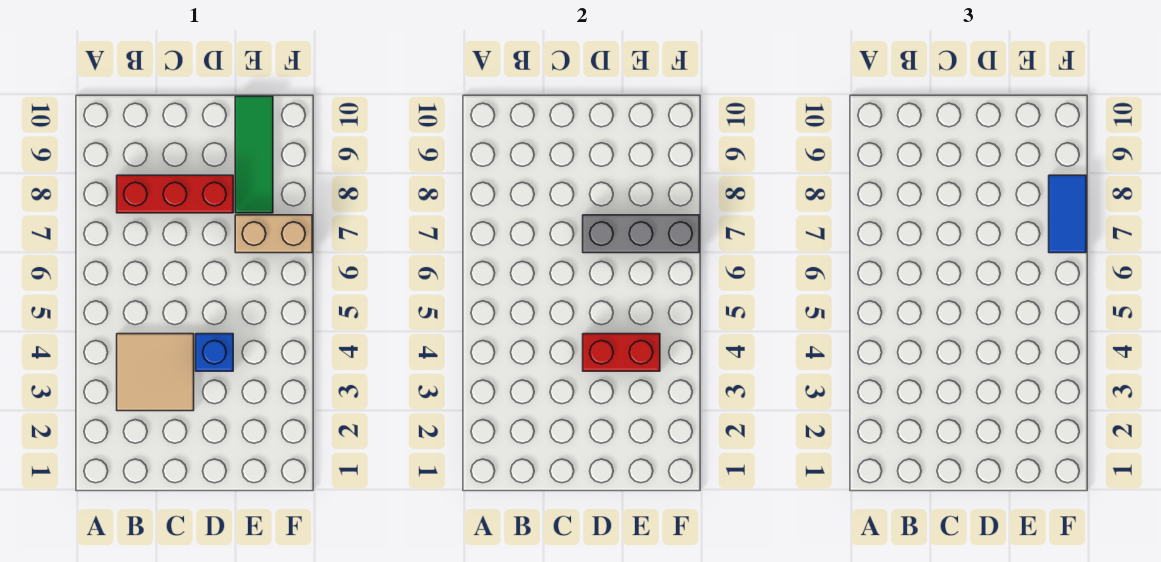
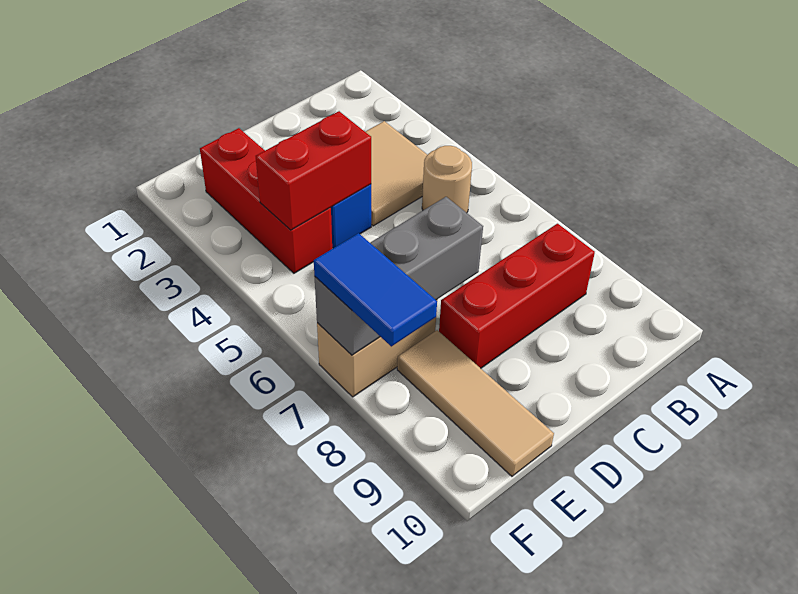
none -> tan 1x1 round brick [422,146,472,213]
none -> red 1x3 brick [200,128,332,273]
green 1x3 tile [235,96,273,213] -> tan 1x3 tile [397,330,554,476]

